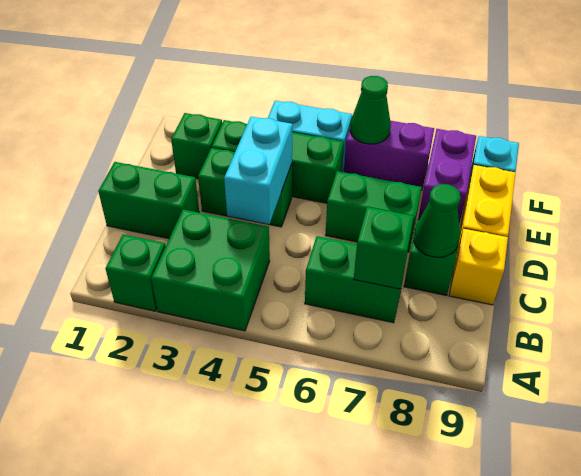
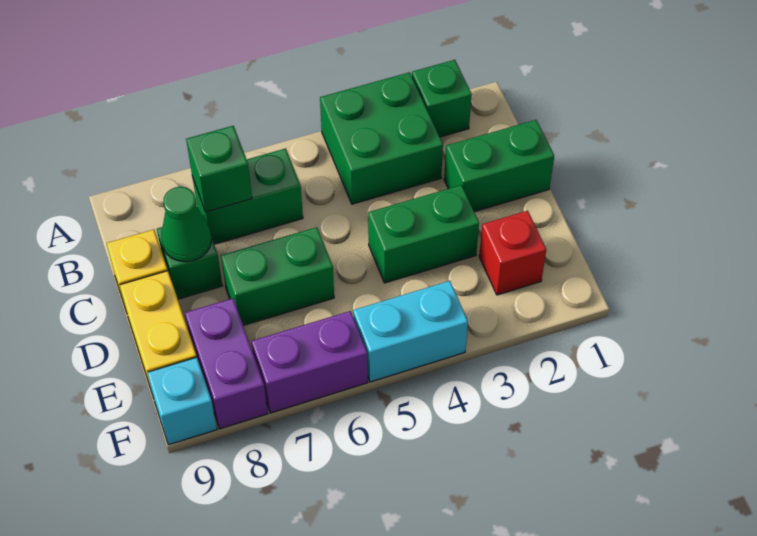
cyan 1x2 brick [224,116,292,225] -> none
green 1x1 brick [171,113,222,179] -> red 1x1 brick [479,211,546,295]
green 1x3 brick [212,120,344,203] -> none
green 1x1 cone [350,76,391,144] -> none

